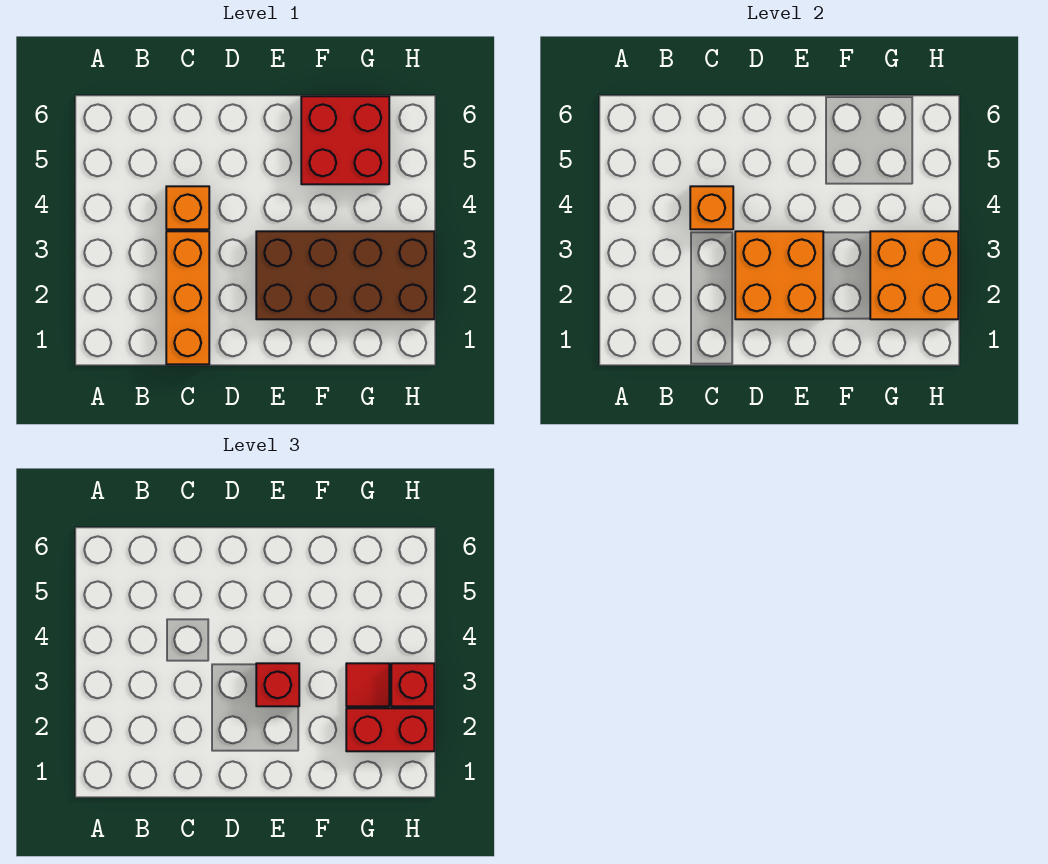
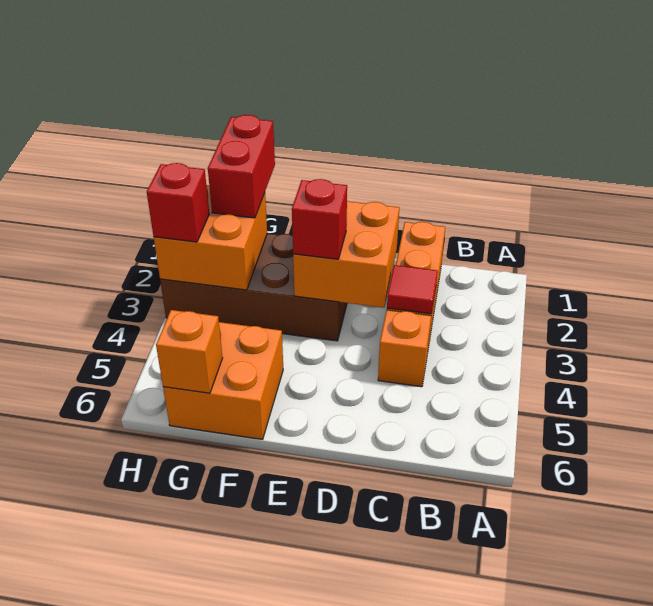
orange 1x1 brick [690,186,733,229] -> orange 1x1 brick moved to [156,310,222,393]
red 2x2 brick [301,96,389,184] -> orange 2x2 brick [163,322,283,439]
red 1x2 brick [346,708,434,751] -> red 1x2 brick turned to [208,115,275,218]
red 1x1 tile [346,663,389,706] -> red 1x1 tile moved to [387,265,438,314]

